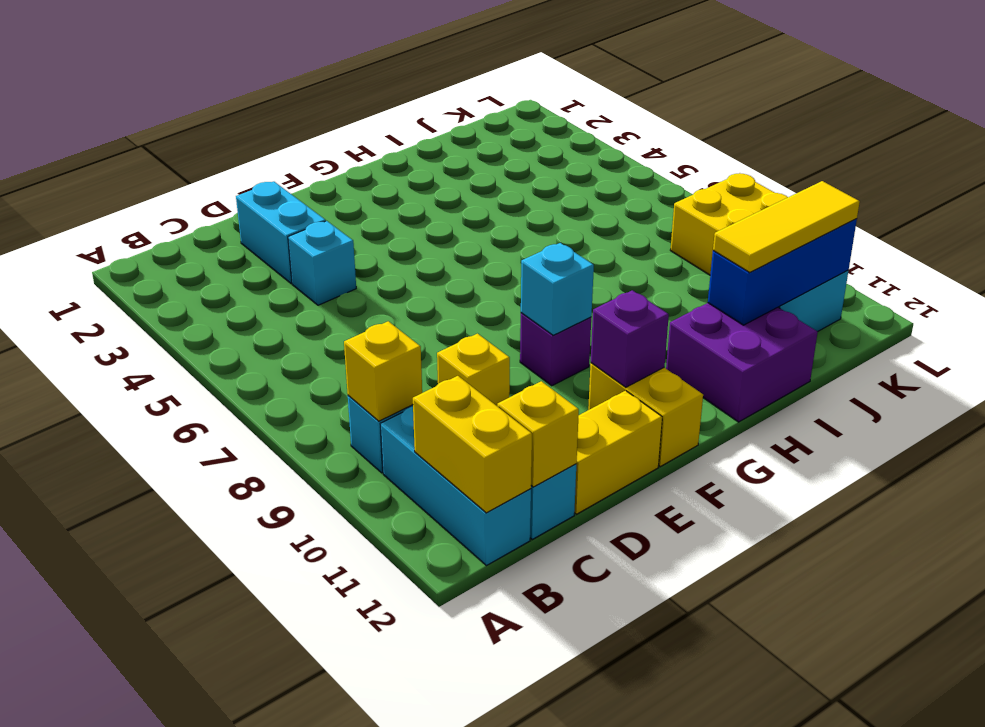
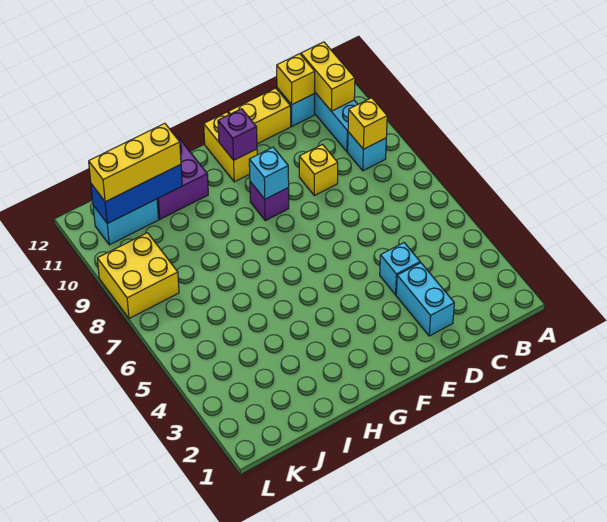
yellow 1x3 tile [713,181,860,272] -> yellow 1x3 brick [89,123,181,202]

